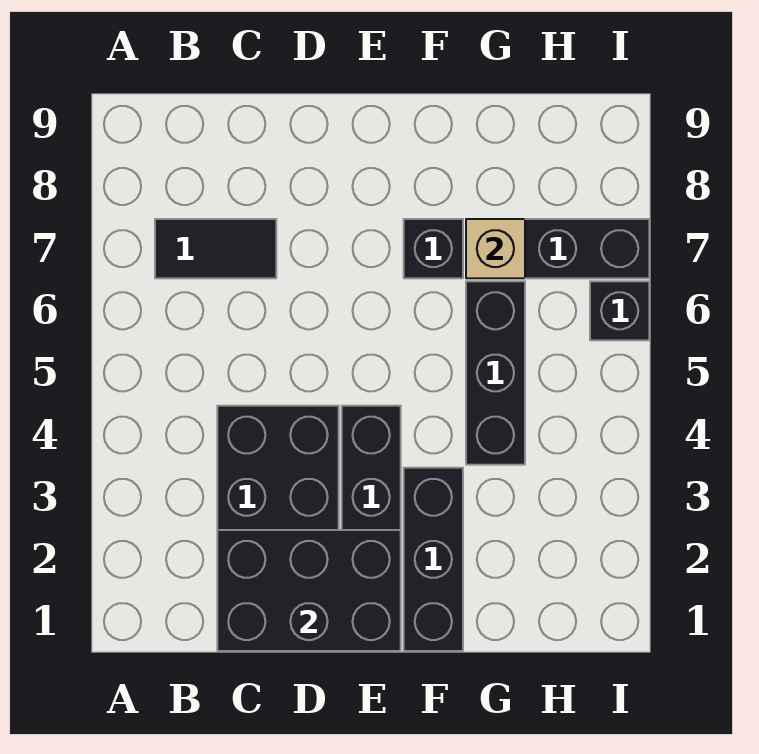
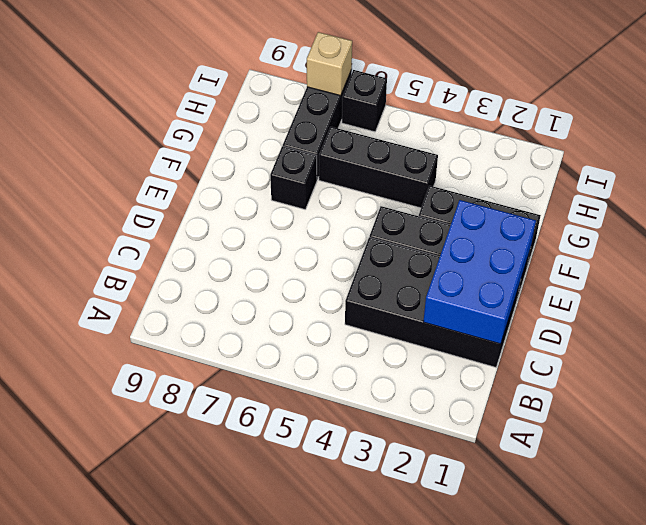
black 1x2 tile [155,219,276,278] -> none
black 2x3 brick [217,530,401,651] -> blue 2x3 brick [423,200,536,344]
tan 1x1 brick [466,219,525,278] -> tan 1x1 brick moved to [307,32,352,96]

